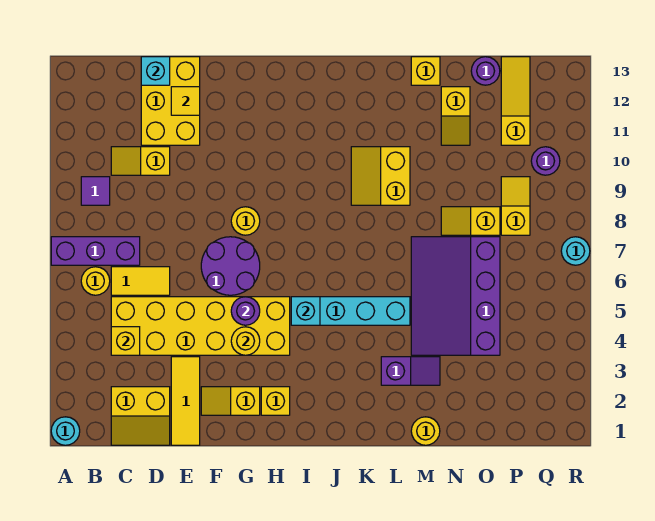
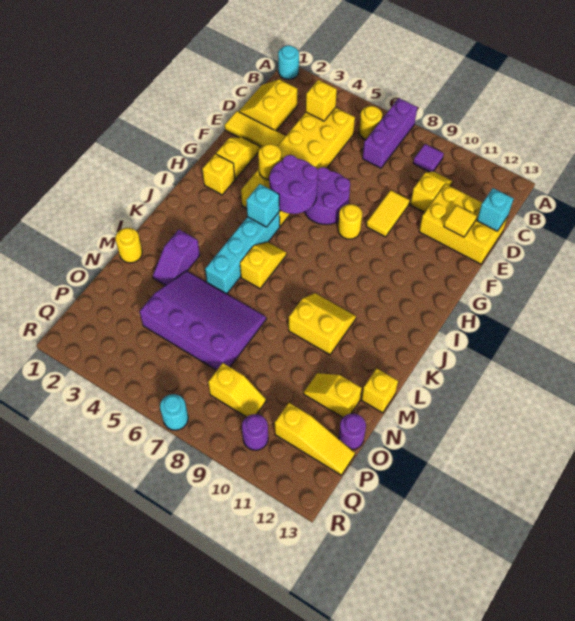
yellow 1x2 tile [111,267,170,295] -> yellow 1x2 tile moved to [366,190,410,237]
purple 1x1 round brick [231,297,260,325] -> purple 2x2 round brick [269,155,318,214]
yellow 1x2 slope [441,207,500,235] -> yellow 1x2 slope moved to [240,242,286,288]

